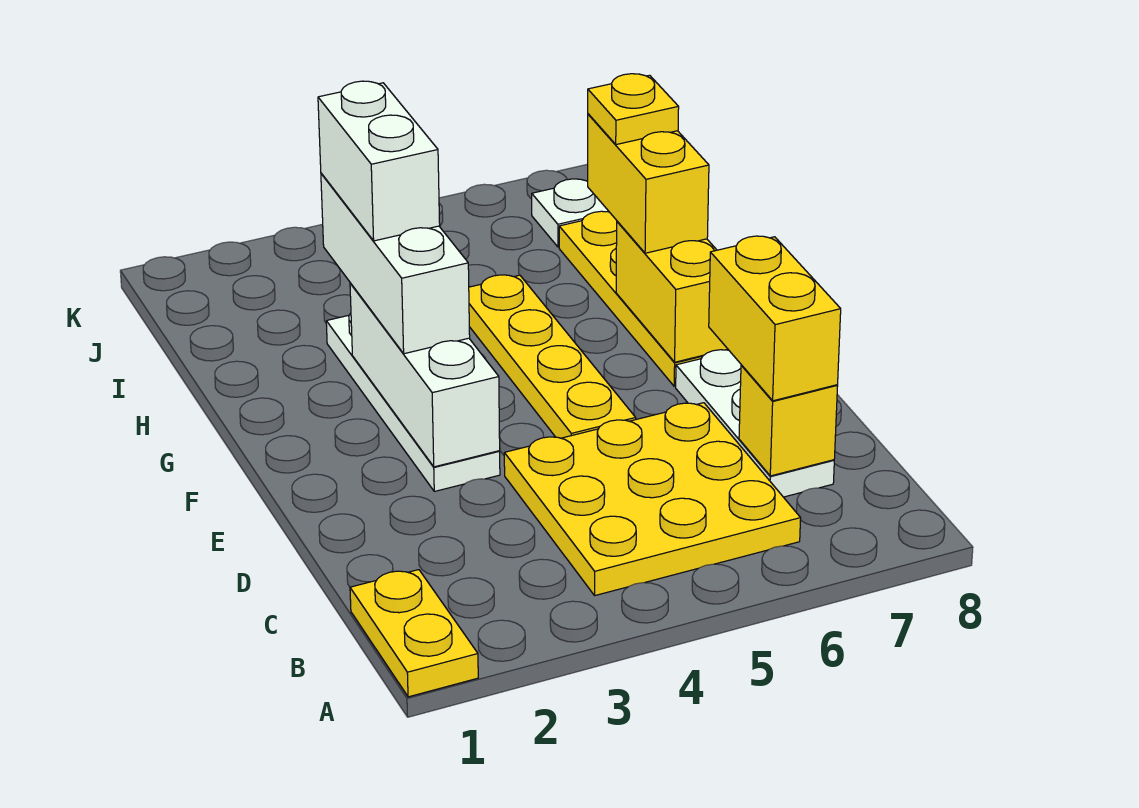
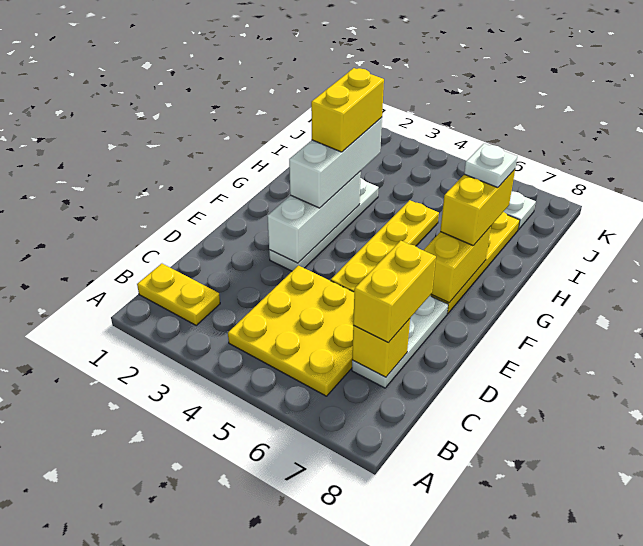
yellow 1x2 plate [350,570,478,697] -> yellow 1x2 plate turned to [137,264,220,325]
white 1x2 brick [318,81,440,241] -> yellow 1x2 brick [311,68,384,152]
yellow 1x1 plate [588,74,679,145] -> white 1x1 plate [464,144,517,188]

